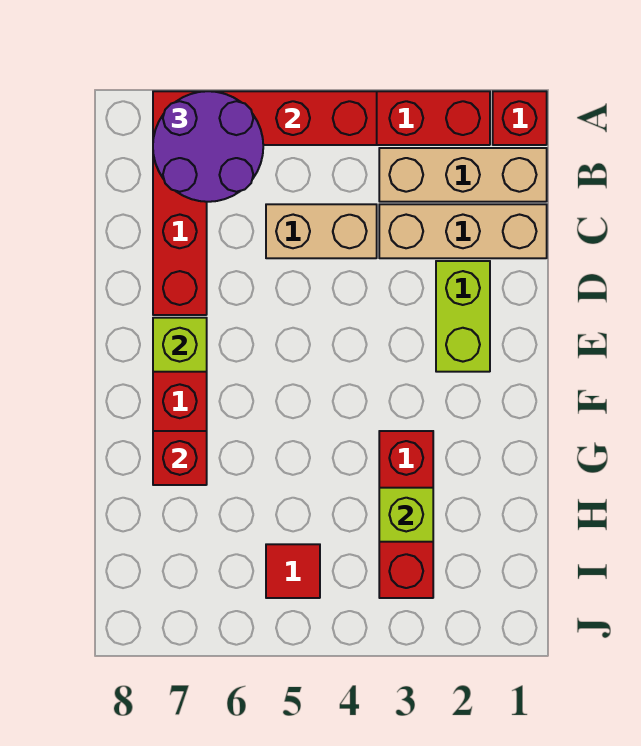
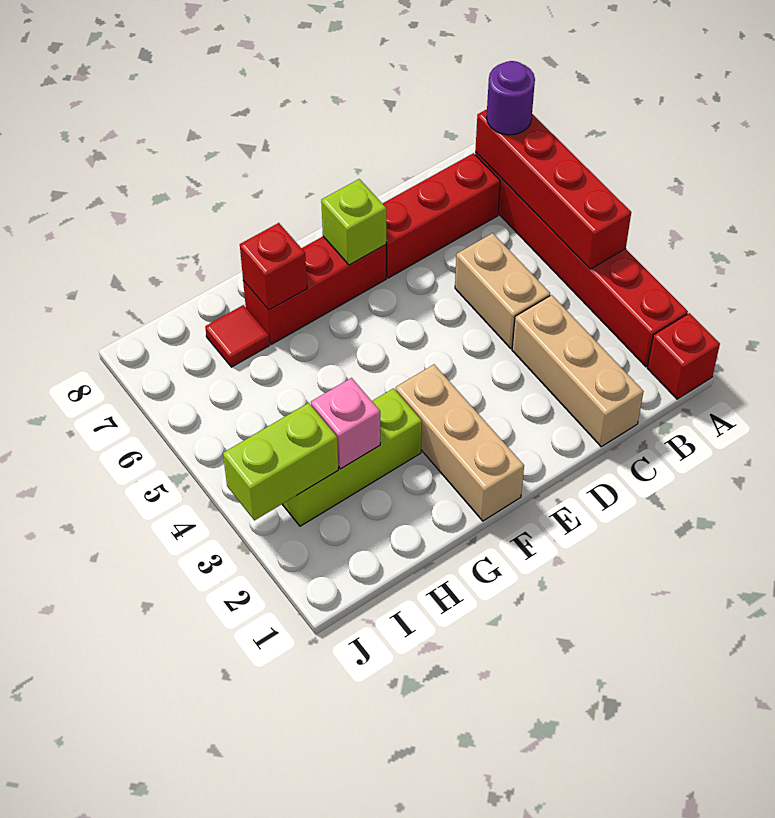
purple 2x2 round brick [153,91,263,202] -> purple 1x1 round brick [486,61,535,135]
tan 1x3 brick [379,148,547,202] -> tan 1x3 brick moved to [396,365,524,521]
lime 1x2 brick [436,261,490,372] -> lime 1x2 brick moved to [223,403,338,520]
red 1x3 brick [379,431,433,598] -> lime 1x3 brick [282,388,422,526]
lime 1x1 brick [379,488,433,542] -> pink 1x1 brick [311,378,380,469]
red 1x1 tile [266,544,320,598] -> red 1x1 tile moved to [205,305,270,367]

